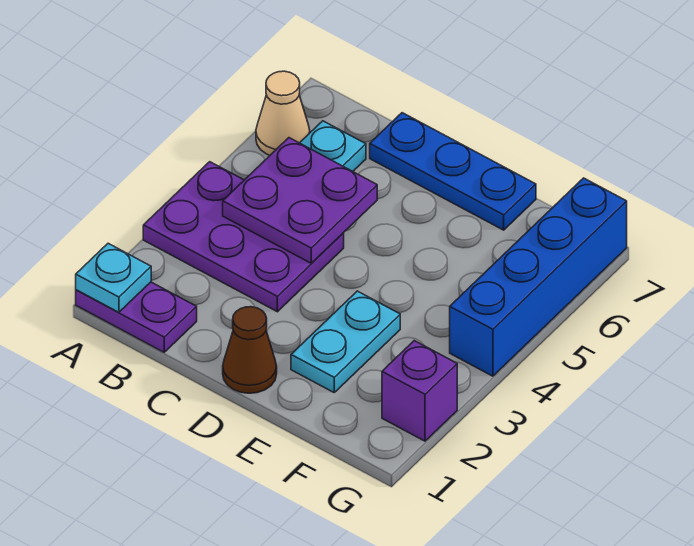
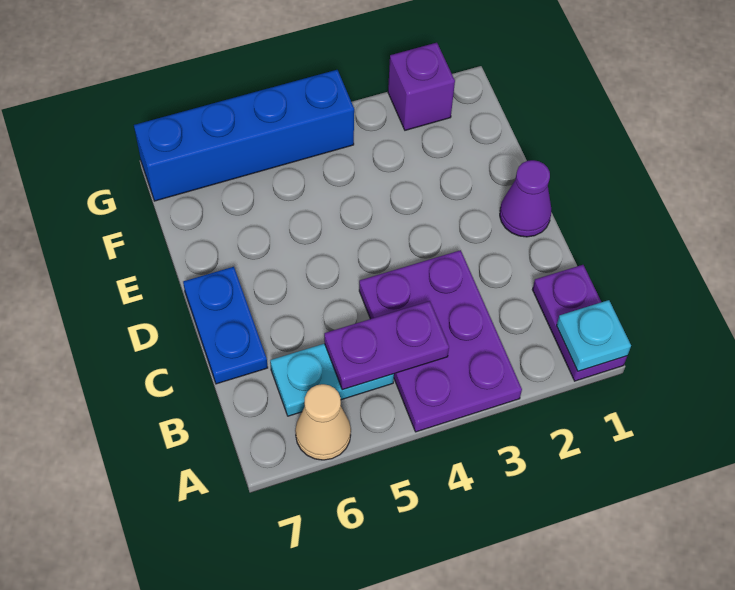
purple 2x2 plate [223,138,377,263] -> purple 1x2 plate [324,301,449,390]
blue 1x3 plate [370,113,536,230] -> blue 1x2 plate [183,267,268,384]
brown 1x1 cone [223,307,277,393] -> purple 1x1 cone [500,160,551,237]
cyan 1x2 plate [291,291,400,392] -> none

